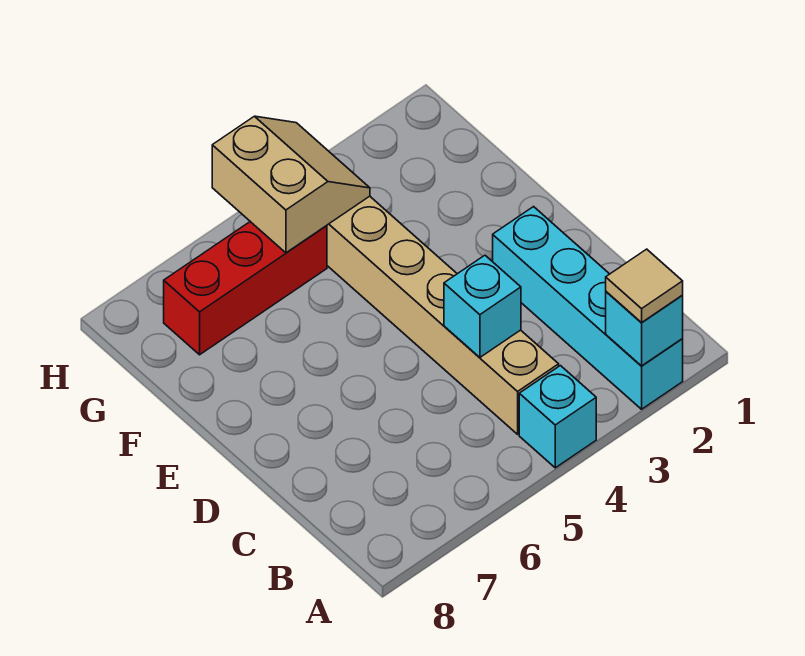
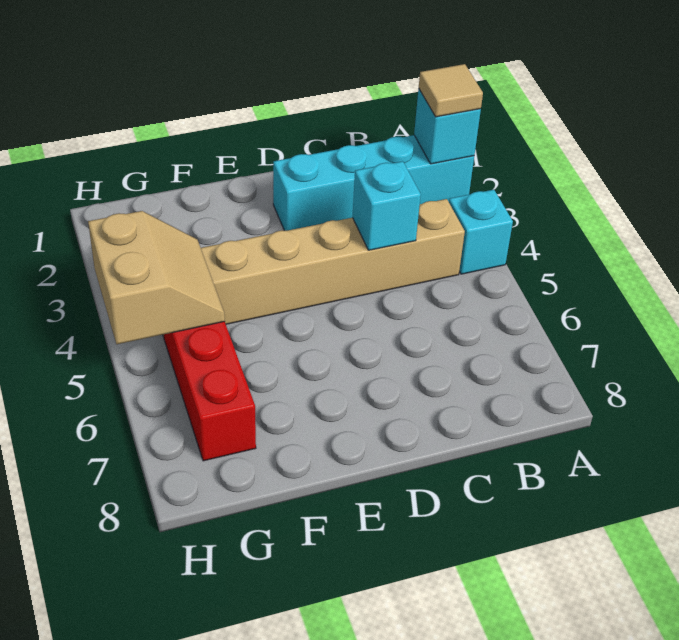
tan 2x2 slope [212,116,370,253] -> tan 2x2 slope turned to [88,211,225,344]

